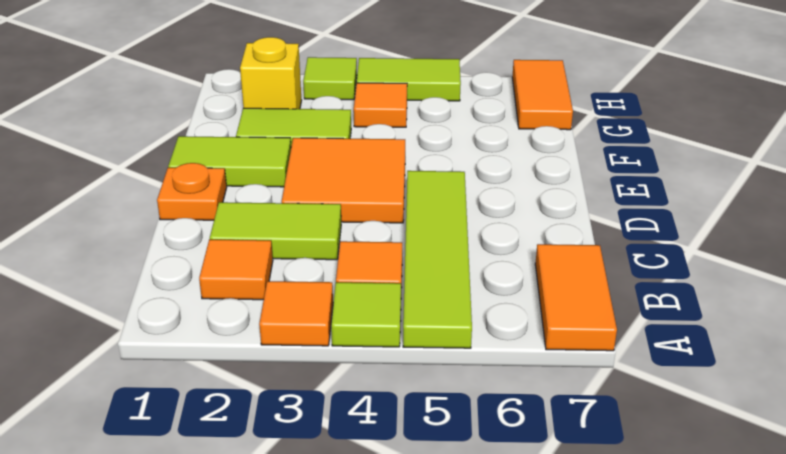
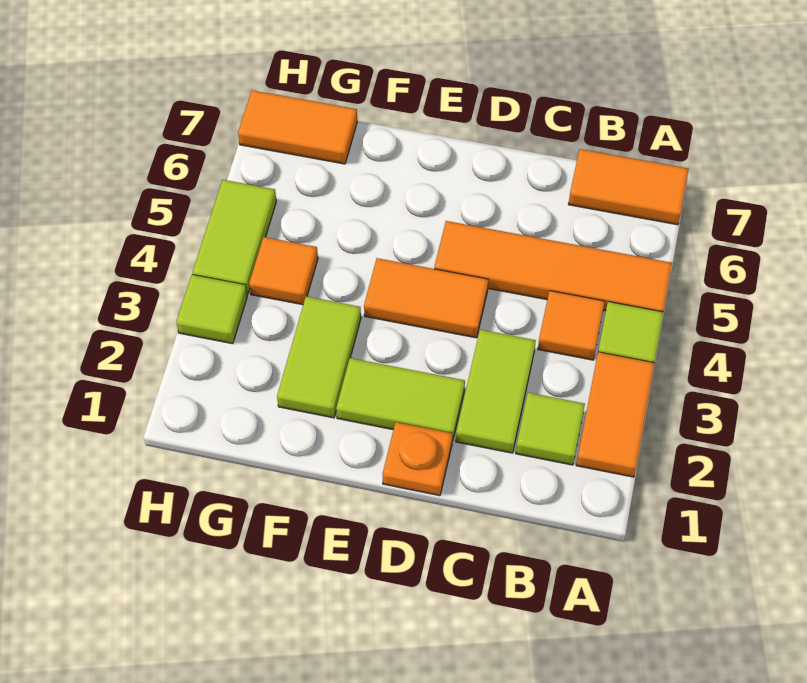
orange 1x1 tile [259,281,333,346] -> orange 1x2 tile [576,352,655,477]
lime 1x4 tile [403,171,472,348] -> orange 1x4 tile [434,221,672,312]
orange 1x1 tile [199,239,273,300] -> lime 1x1 tile [516,393,585,465]
orange 2x2 tile [282,138,405,223] -> orange 1x2 tile [364,258,489,338]
lime 1x2 tile [168,136,291,187] -> lime 1x2 tile turned to [336,358,465,441]
yellow 1x1 brick [240,37,301,109] -> none

